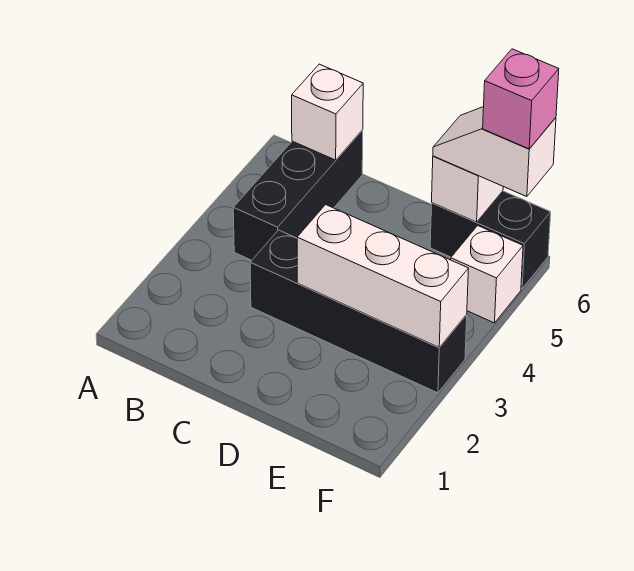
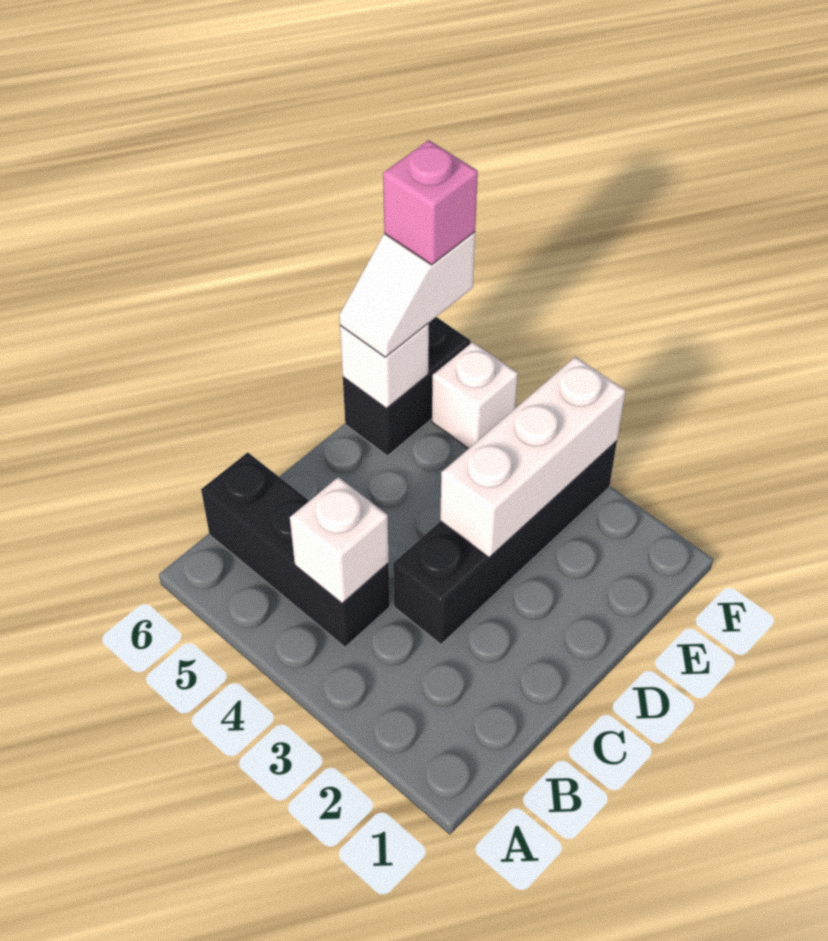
white 1x1 brick [292,64,363,160] -> white 1x1 brick moved to [290,477,389,603]

